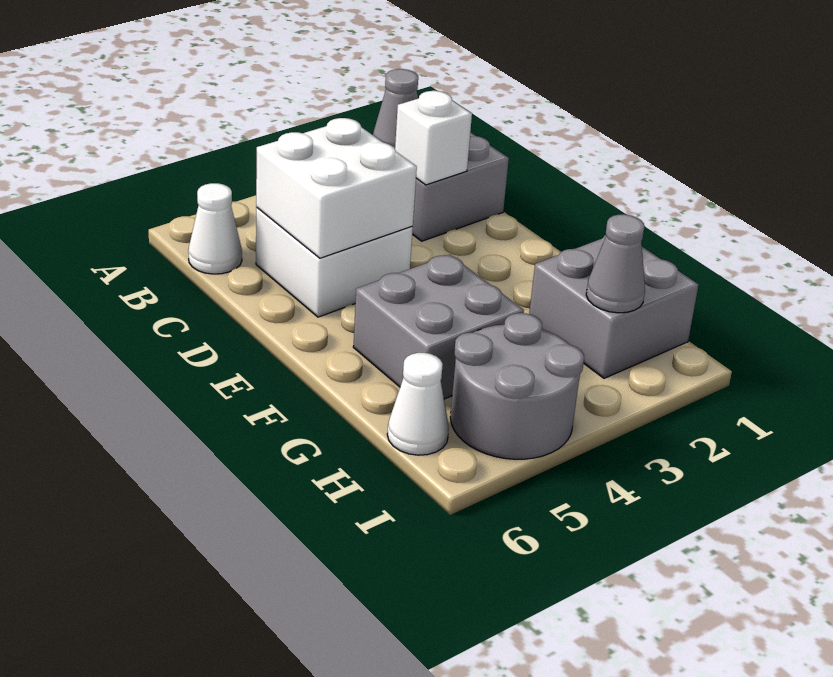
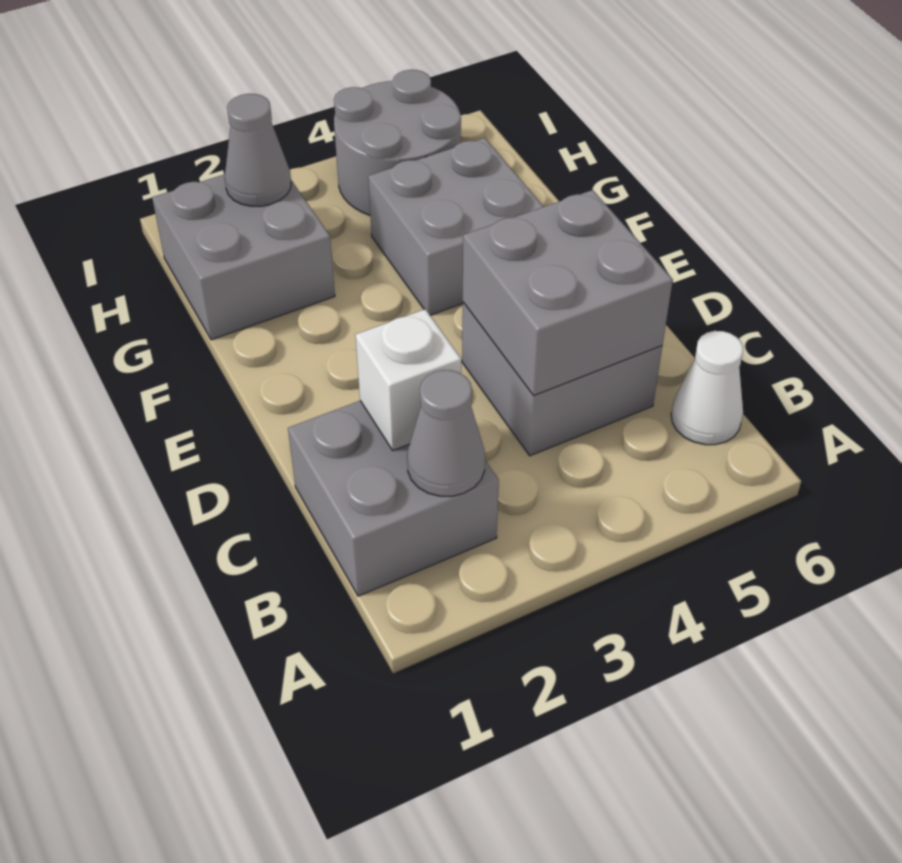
white 2x2 brick [256,208,413,317] -> grey 2x2 brick [462,302,662,456]
white 2x2 brick [256,118,417,258] -> grey 2x2 brick [463,190,673,395]
white 1x1 cone [387,353,449,455] -> none

